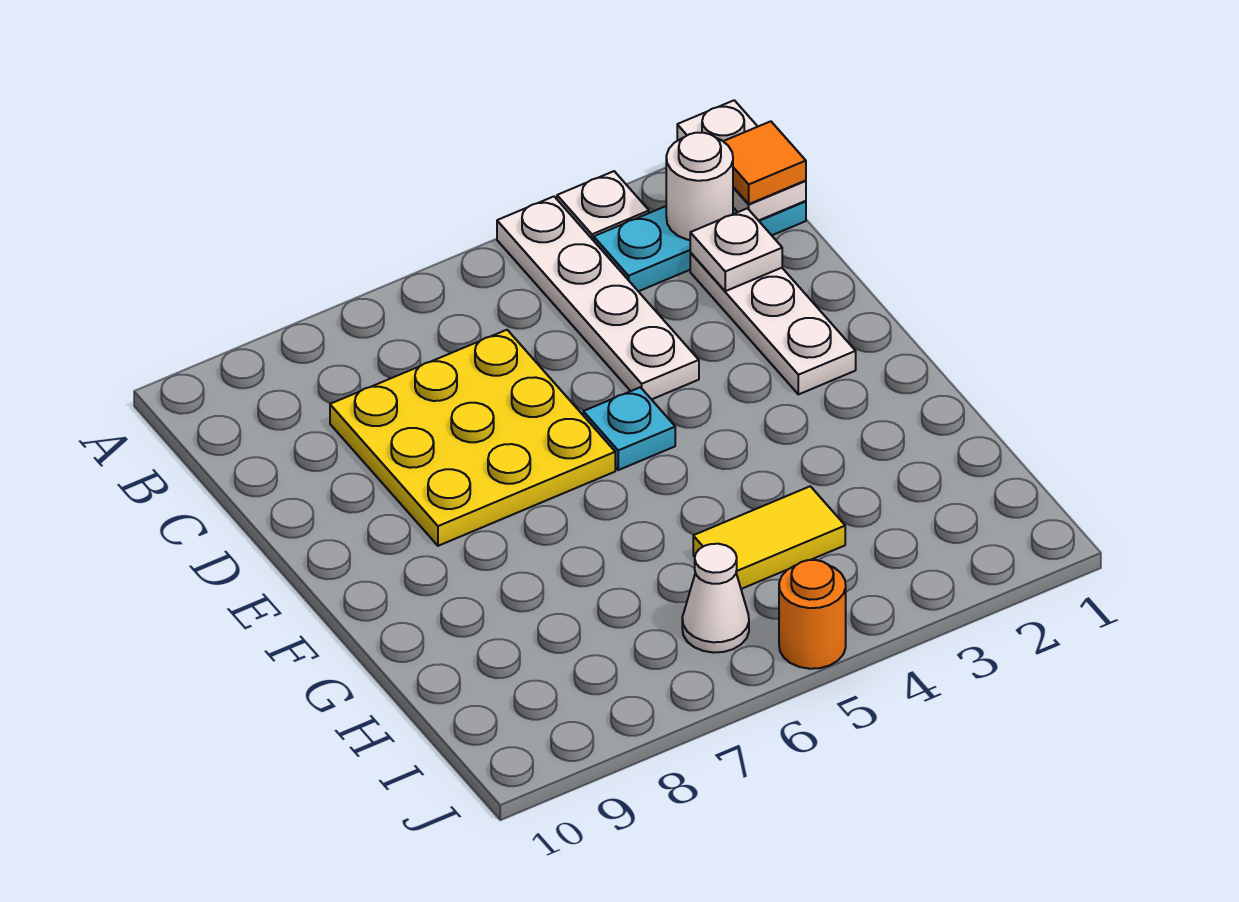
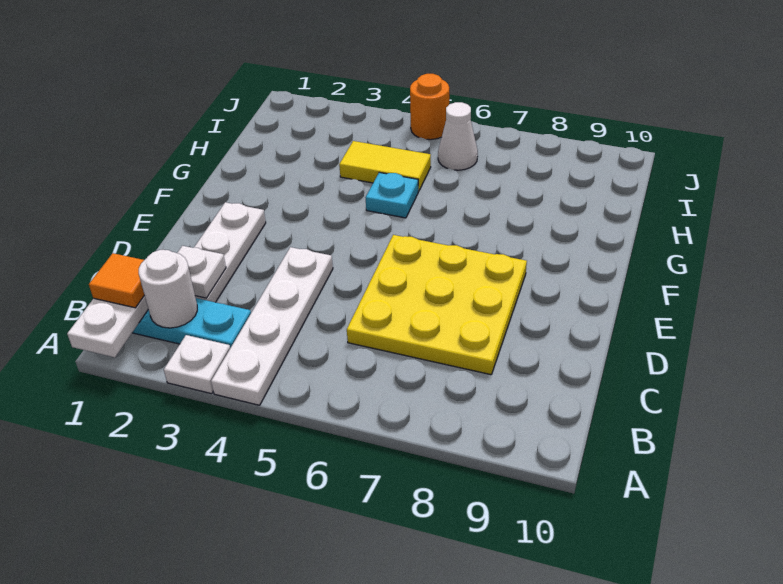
cyan 1x1 plate [583,387,675,470] -> cyan 1x1 plate moved to [366,172,418,218]

